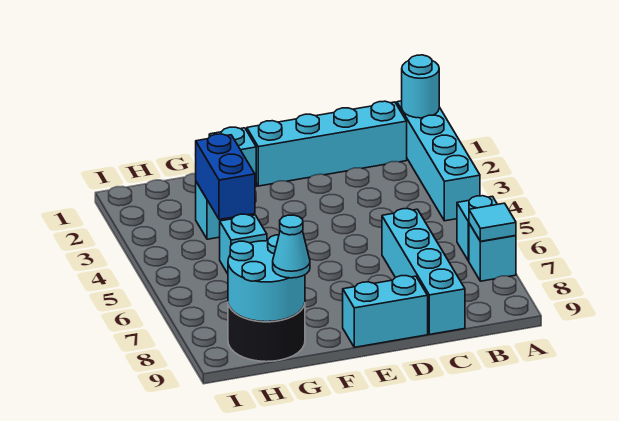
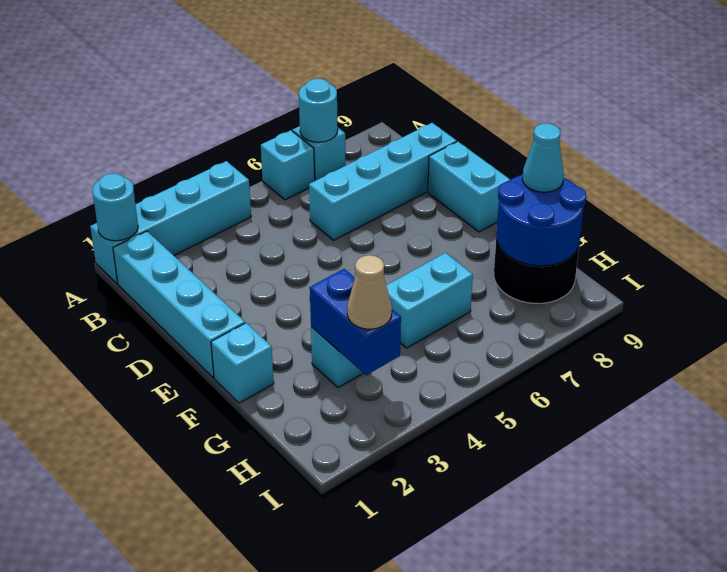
cyan 1x1 tile [469,203,516,241] -> cyan 1x1 round brick [299,79,338,142]
blue 1x2 brick [196,134,255,220] -> blue 1x2 brick turned to [310,269,401,375]
cyan 1x1 brick [220,214,267,274] -> cyan 1x2 brick [386,253,473,348]
cyan 2x2 round brick [228,235,305,322] -> blue 2x2 round brick [497,175,586,266]
none -> tan 1x1 cone [347,255,392,329]

